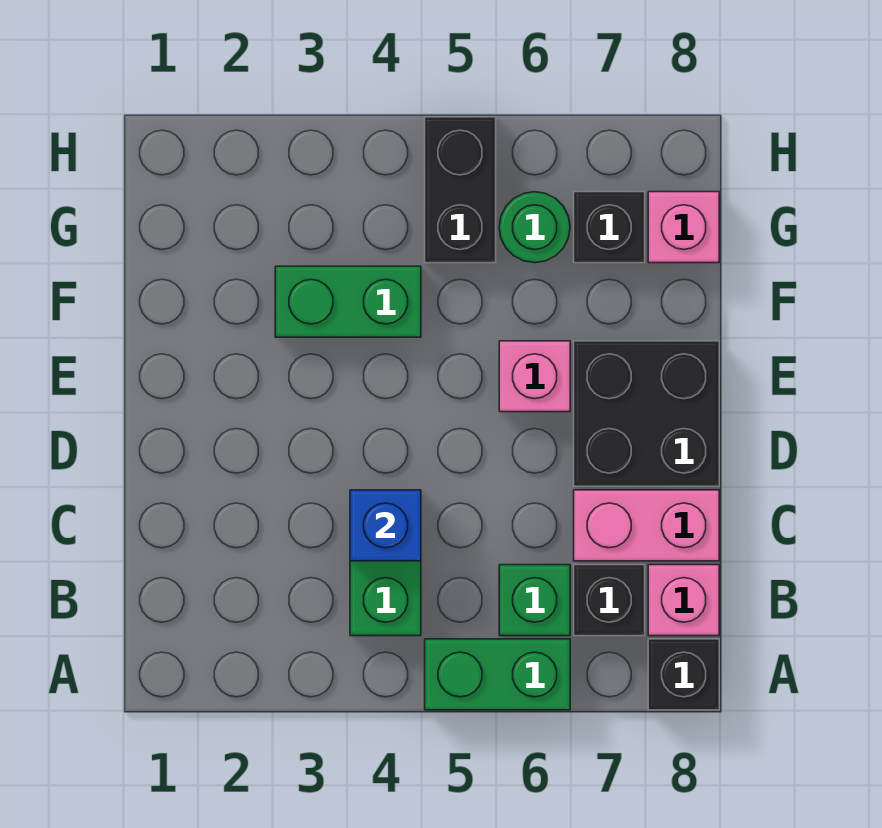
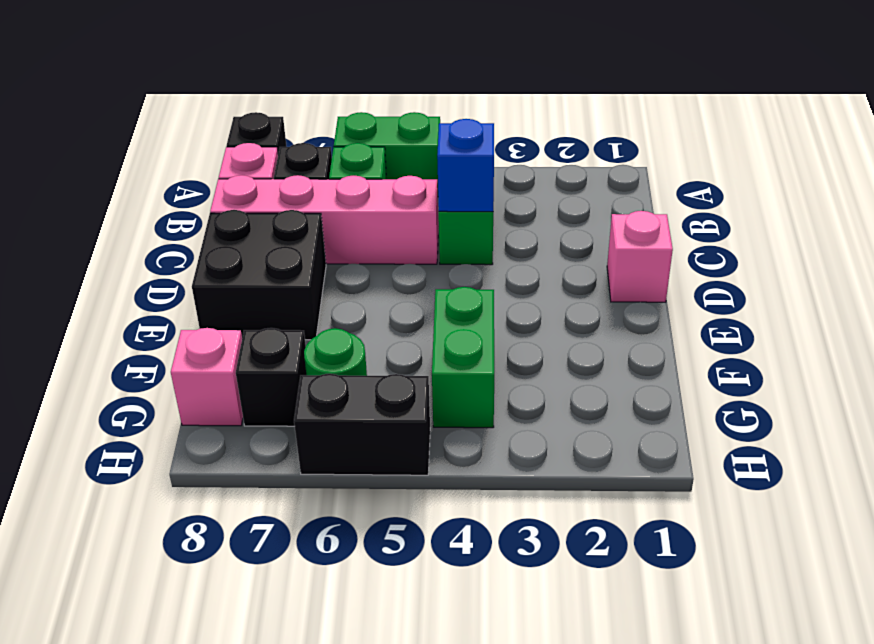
pink 1x2 brick [574,490,719,561] -> pink 1x4 brick [210,175,438,264]
pink 1x1 brick [499,341,570,412] -> pink 1x1 brick moved to [607,211,673,302]
green 1x2 brick [275,266,421,337] -> green 1x2 brick turned to [432,287,494,428]
black 1x2 brick [425,117,496,263] -> black 1x2 brick turned to [294,374,430,475]

